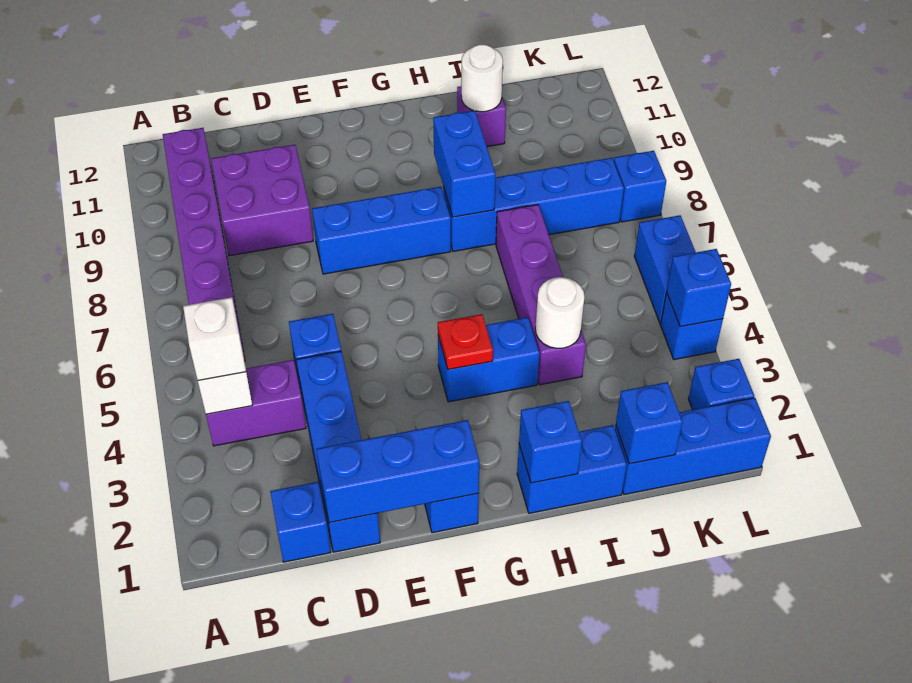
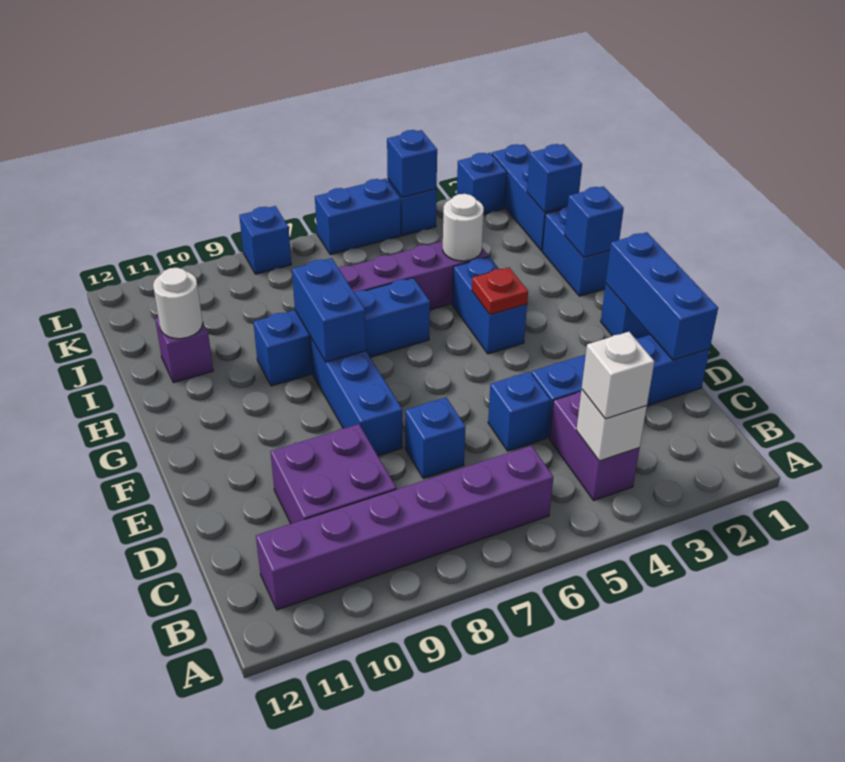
blue 1x1 brick [270,482,331,562] -> blue 1x1 brick moved to [405,397,465,478]
blue 1x4 brick [443,158,624,251] -> blue 1x4 brick turned to [253,278,430,386]
blue 1x2 brick [433,111,495,217] -> blue 1x2 brick turned to [292,258,366,362]

